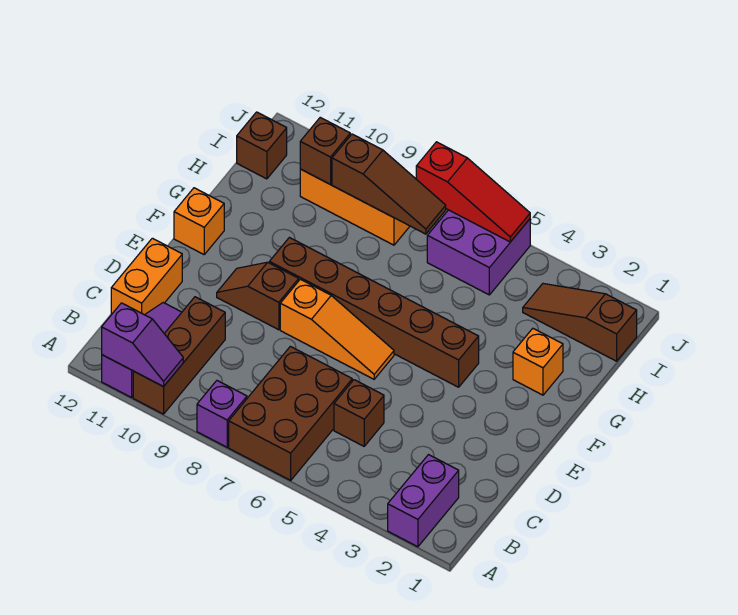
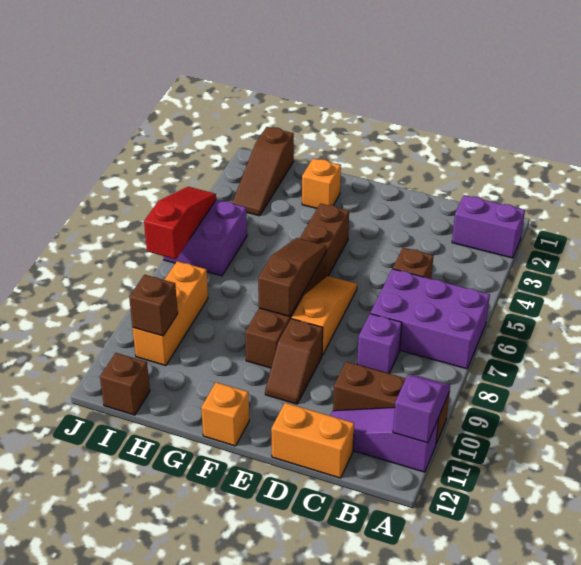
brown 2x3 brick [229,346,352,480] -> purple 2x3 brick [370,269,490,369]
purple 1x1 brick [197,381,247,447] -> purple 1x1 brick moved to [357,314,402,374]
brown 1x3 slope [332,134,446,234] -> brown 1x3 slope moved to [258,238,327,316]

